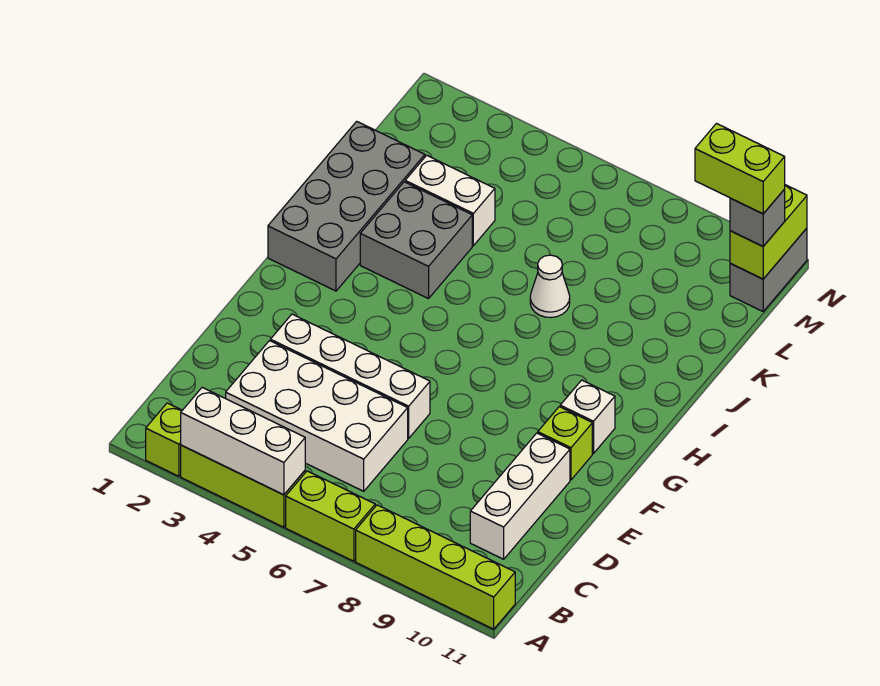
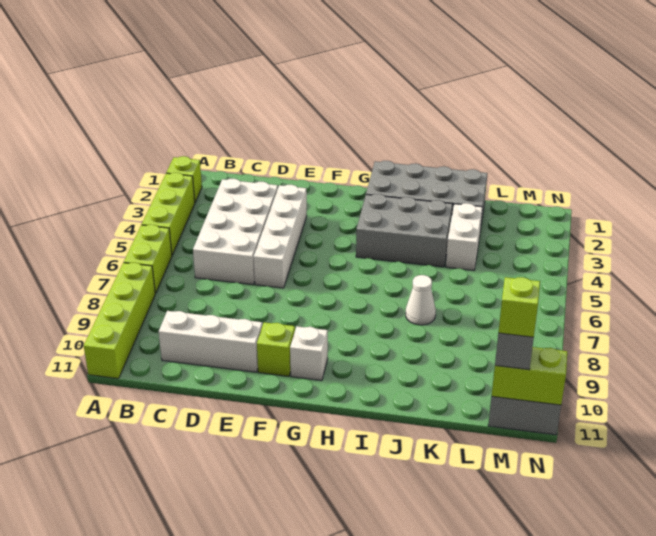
white 1x3 brick [181,387,305,495] -> none
grey 2x2 brick [360,182,472,299] -> grey 2x3 brick [356,194,453,267]
lime 1x2 brick [695,124,785,214] -> lime 1x1 brick [498,277,540,337]

